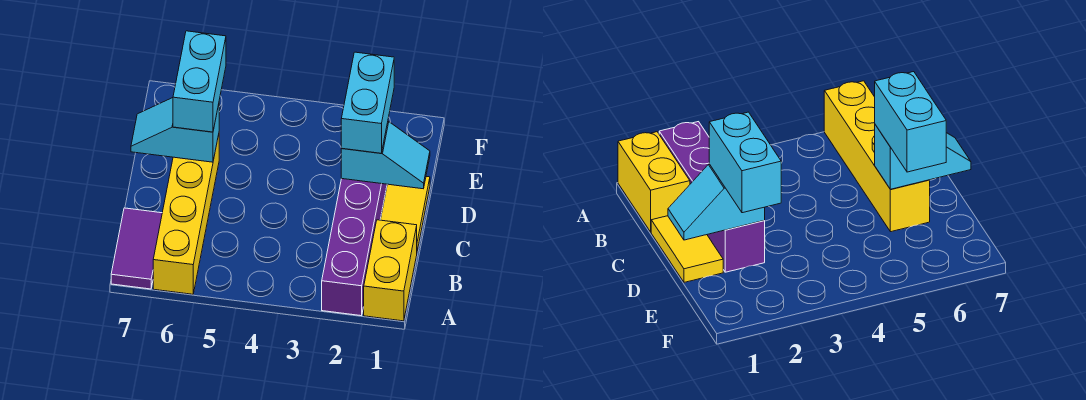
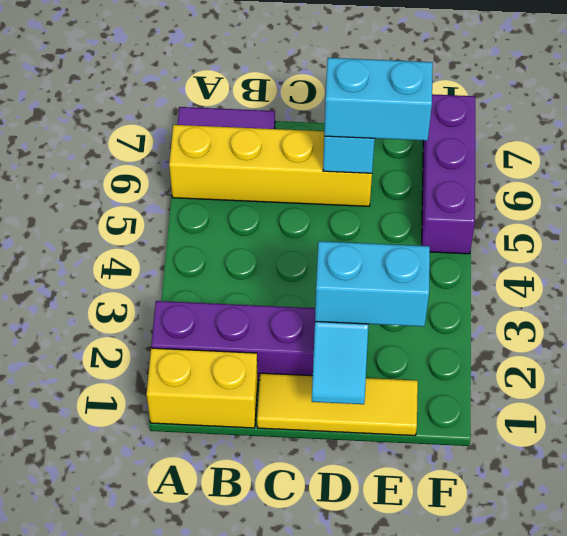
yellow 1x2 tile [381,176,430,251] -> yellow 1x3 tile [257,373,418,436]
none -> purple 1x3 brick [422,94,475,254]

